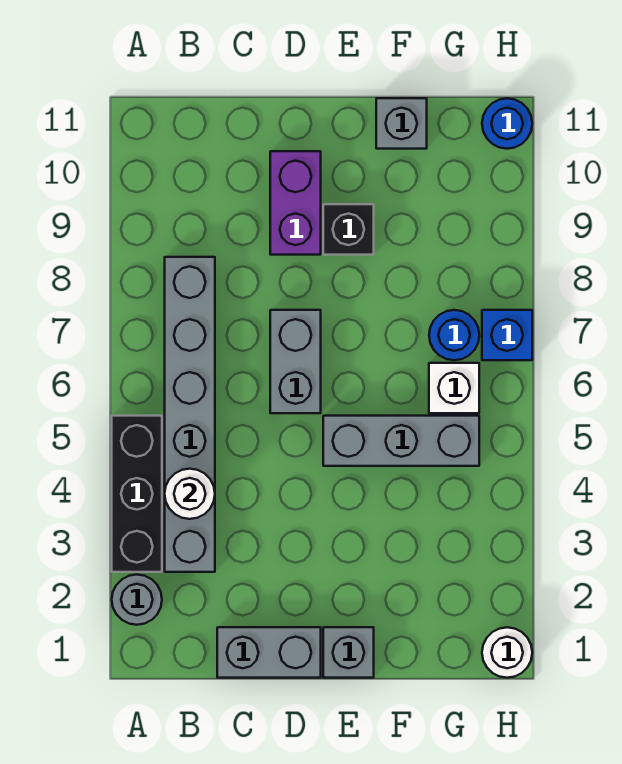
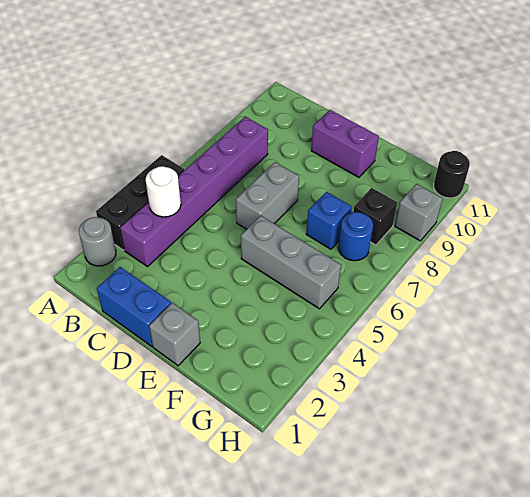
grey 1x6 brick [165,257,215,572] -> purple 1x6 brick [120,117,268,267]
grey 1x2 brick [217,627,321,678] -> blue 1x2 brick [97,267,171,346]
purple 1x2 brick [270,151,321,255] -> purple 1x2 brick turned to [311,110,379,177]
black 1x1 brick [323,204,374,255] -> black 1x1 brick moved to [353,188,397,245]
grey 1x1 brick [376,98,427,149] -> grey 1x1 brick moved to [395,184,443,241]
white 1x1 brick [429,363,479,413] -> none
white 1x1 round brick [482,627,532,678] -> none
blue 1x1 brick [482,310,532,360] -> blue 1x1 brick moved to [306,192,352,249]
blue 1x1 round brick [482,98,532,149] -> black 1x1 round brick [434,151,470,198]

